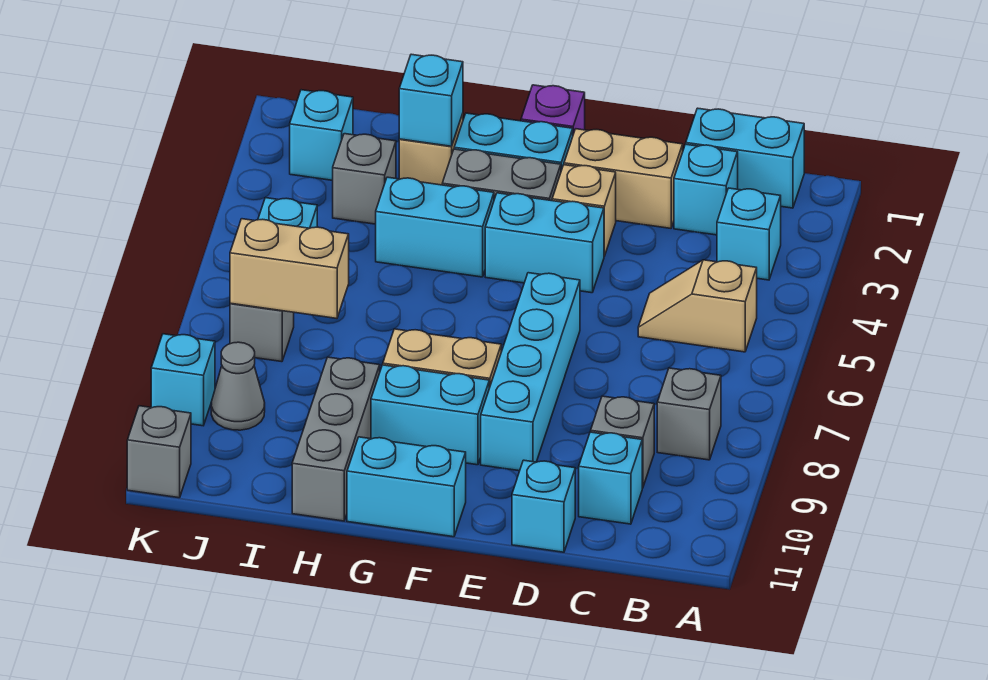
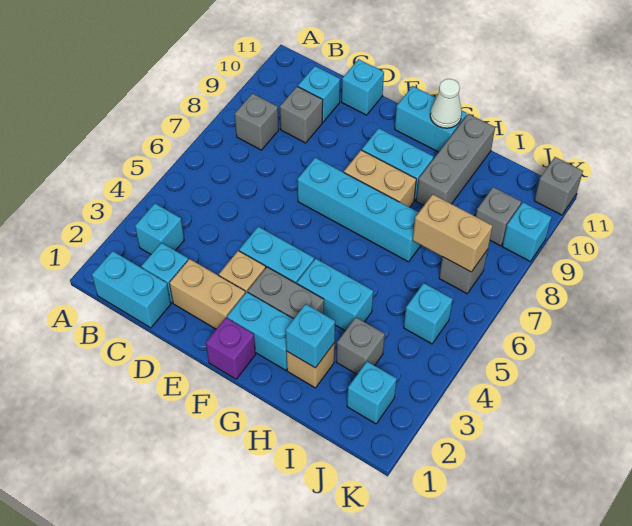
tan 1x2 slope [638,260,757,352] -> none
cyan 1x4 brick [481,273,580,471] -> cyan 1x4 brick turned to [297,158,421,262]
none -> white 1x1 cone [430,79,462,128]
grey 1x1 cone [211,342,265,430] -> grey 1x1 brick [476,187,521,246]

